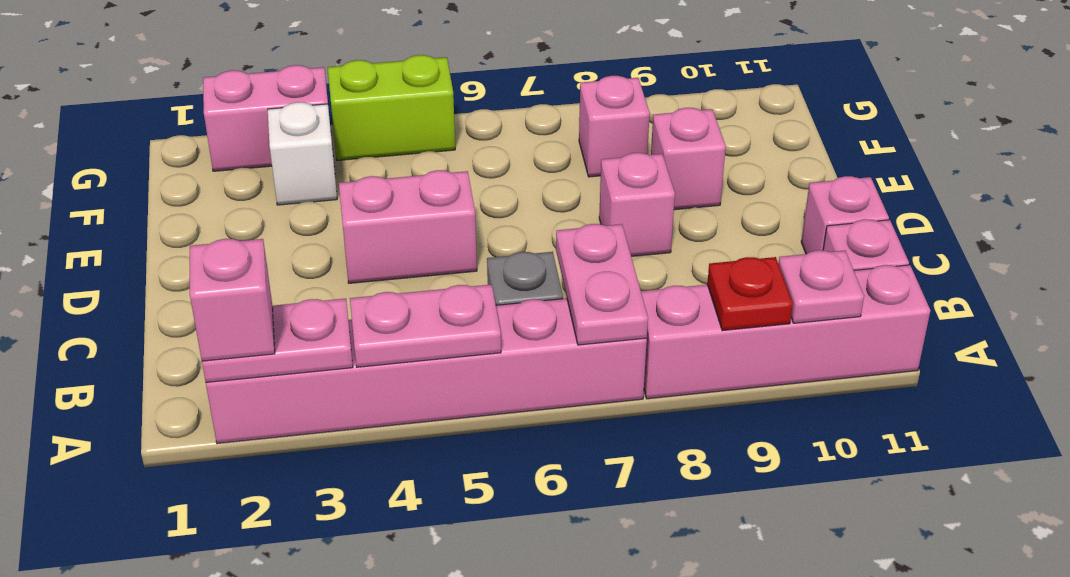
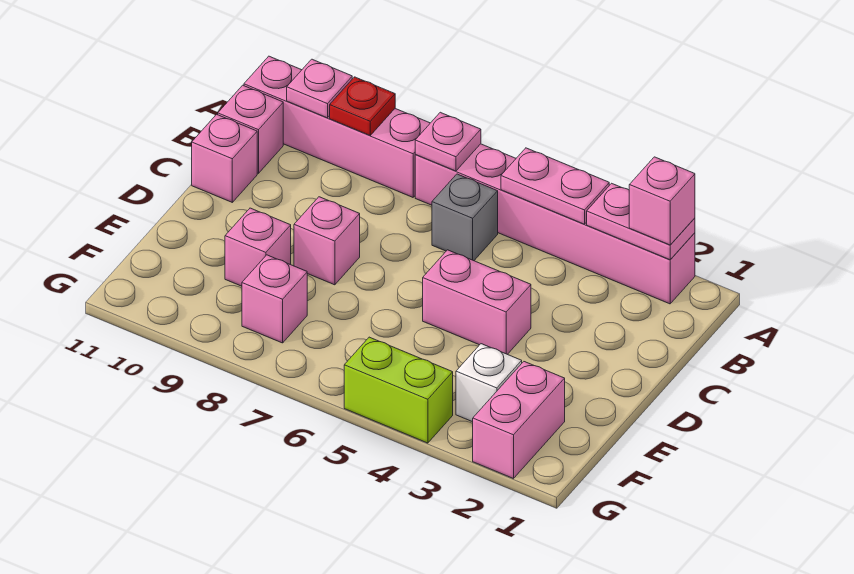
pink 1x2 plate [556,224,648,345] -> pink 1x1 plate [415,112,481,171]
pink 1x2 brick [203,65,331,171] -> pink 1x2 brick turned to [473,362,565,479]

